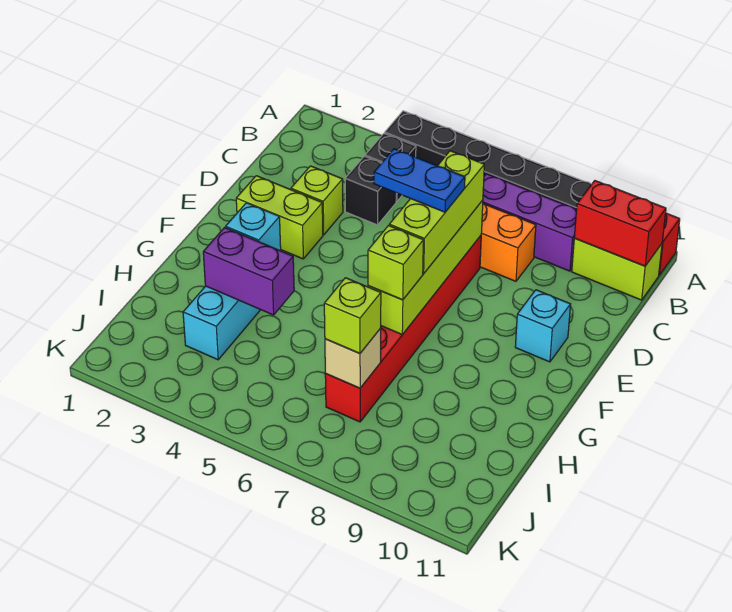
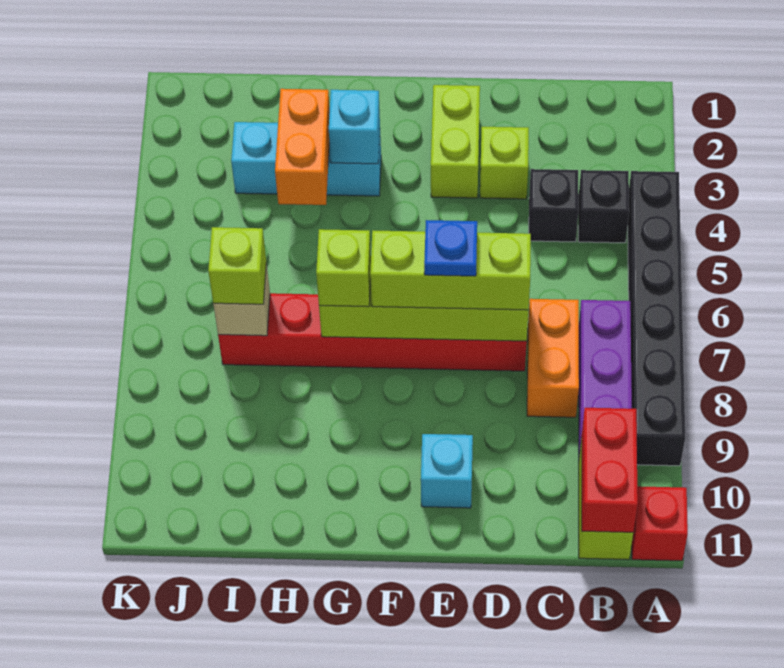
blue 1x2 plate [374,149,465,212] -> blue 1x1 plate [424,220,477,276]
purple 1x2 brick [203,228,294,315] -> orange 1x2 brick [275,89,330,205]

